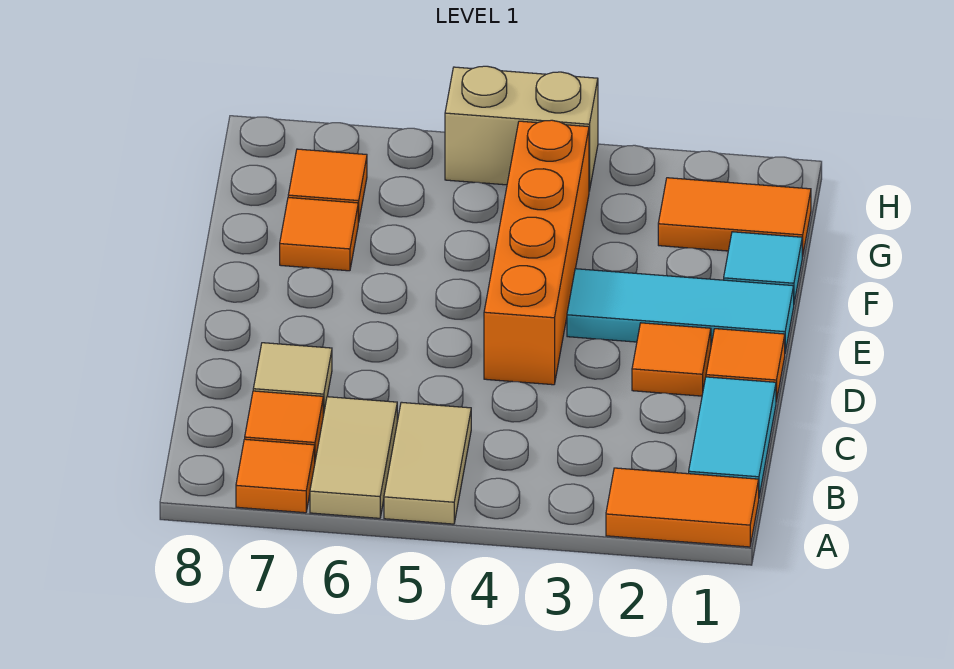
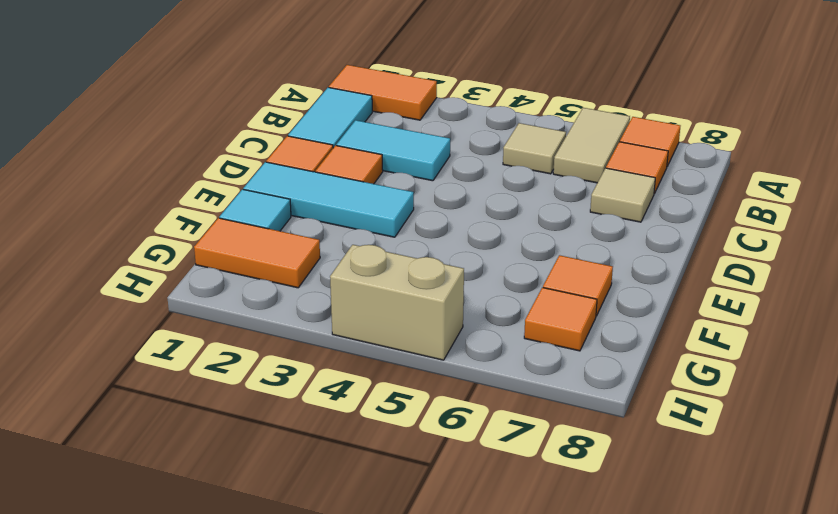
tan 1x2 tile [384,402,471,524] -> tan 1x1 tile [503,123,566,174]
none -> cyan 1x2 tile [336,120,450,181]
orange 1x4 brick [484,120,589,385] -> none

